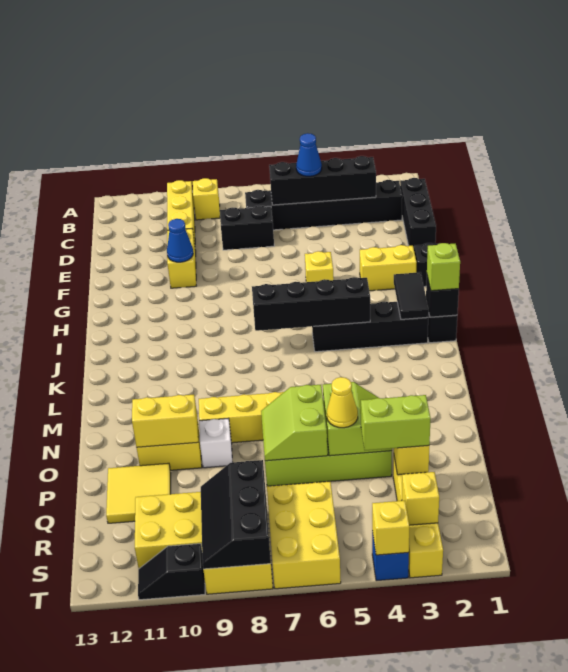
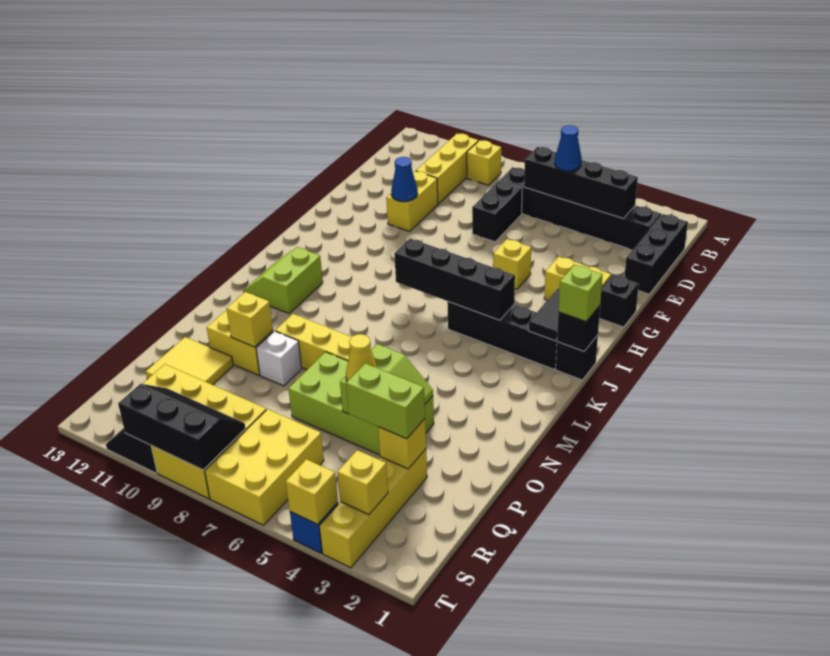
black 1x2 brick [220,205,274,250] -> black 1x2 brick turned to [472,180,522,242]
lime 2x2 slope [261,385,328,461] -> lime 2x2 slope moved to [243,247,323,313]
yellow 1x2 brick [132,394,198,447] -> yellow 1x1 brick [227,292,273,347]
black 2x3 slope [201,460,271,569] -> black 2x3 slope turned to [118,384,245,470]

